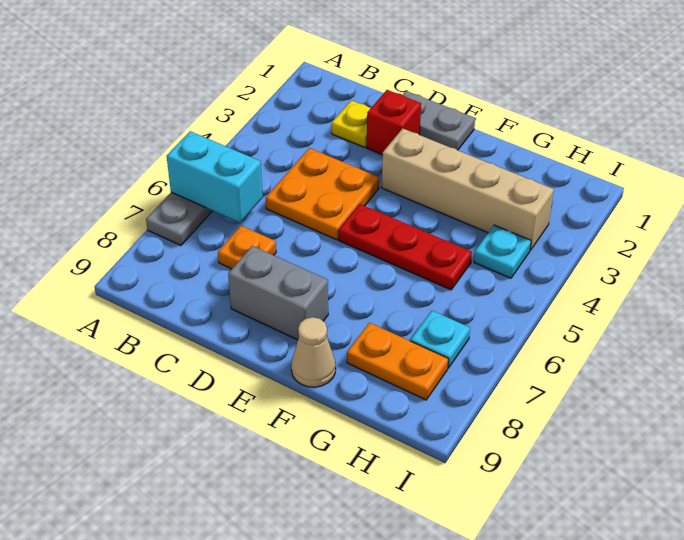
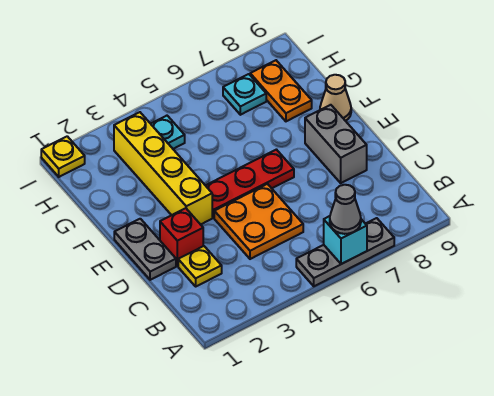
cyan 1x2 brick [167,131,263,223] -> cyan 1x1 brick [324,216,367,264]
none -> grey 1x1 cone [330,185,361,234]
orange 1x1 plate [218,226,276,269] -> none
tan 1x4 brick [382,129,554,250] -> yellow 1x4 brick [114,112,212,225]
red 1x3 plate [339,204,472,290] -> red 1x3 plate turned to [205,150,294,218]
none -> yellow 1x1 plate [41,136,85,177]

